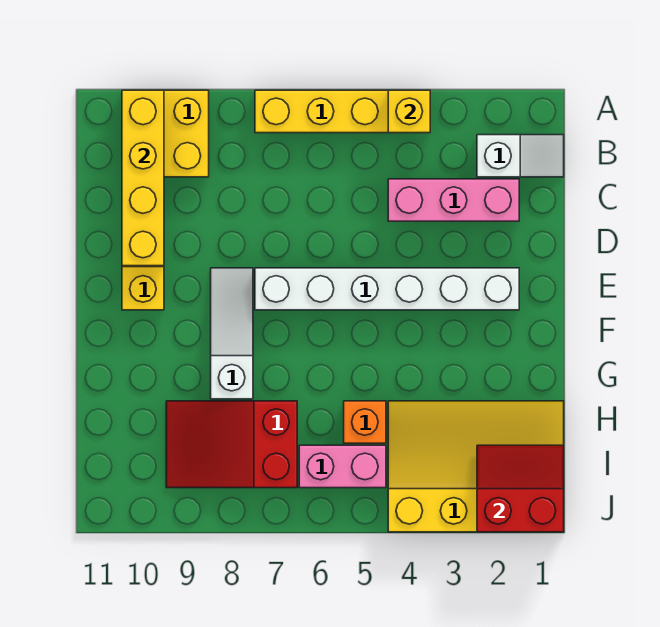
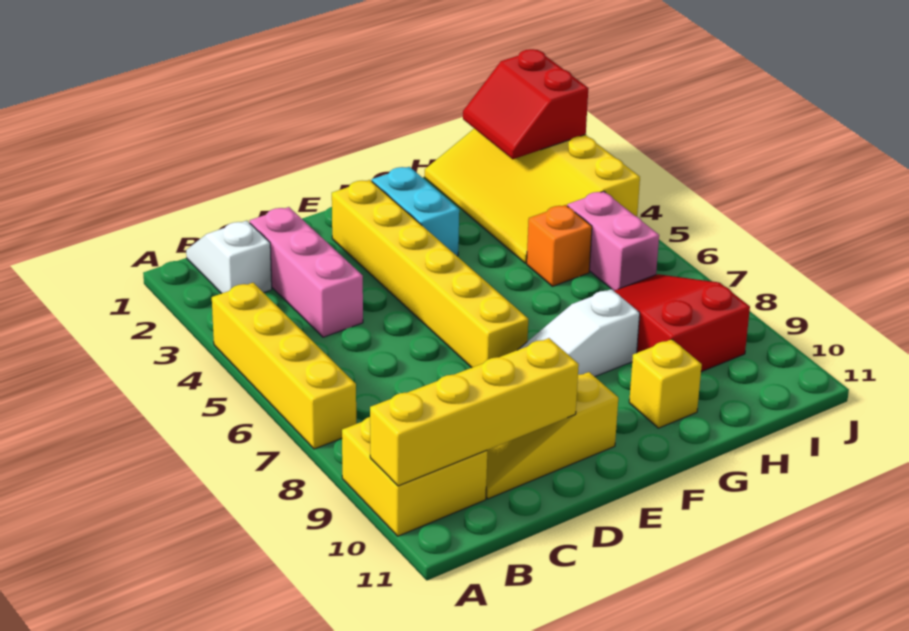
yellow 1x1 brick [388,90,430,133] -> yellow 1x1 brick moved to [629,339,702,428]
white 1x6 brick [255,268,519,310] -> yellow 1x6 brick [332,180,528,368]
none -> cyan 1x2 brick [372,167,459,256]
red 2x3 slope [166,401,297,488] -> red 2x3 slope turned to [614,274,750,372]

